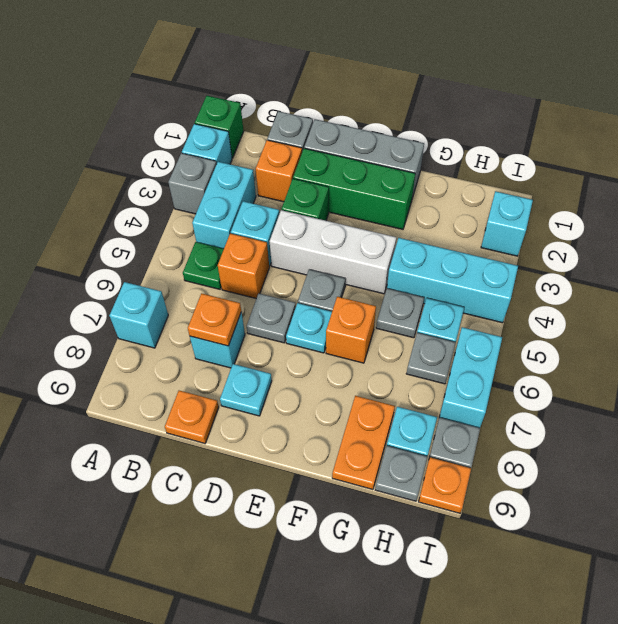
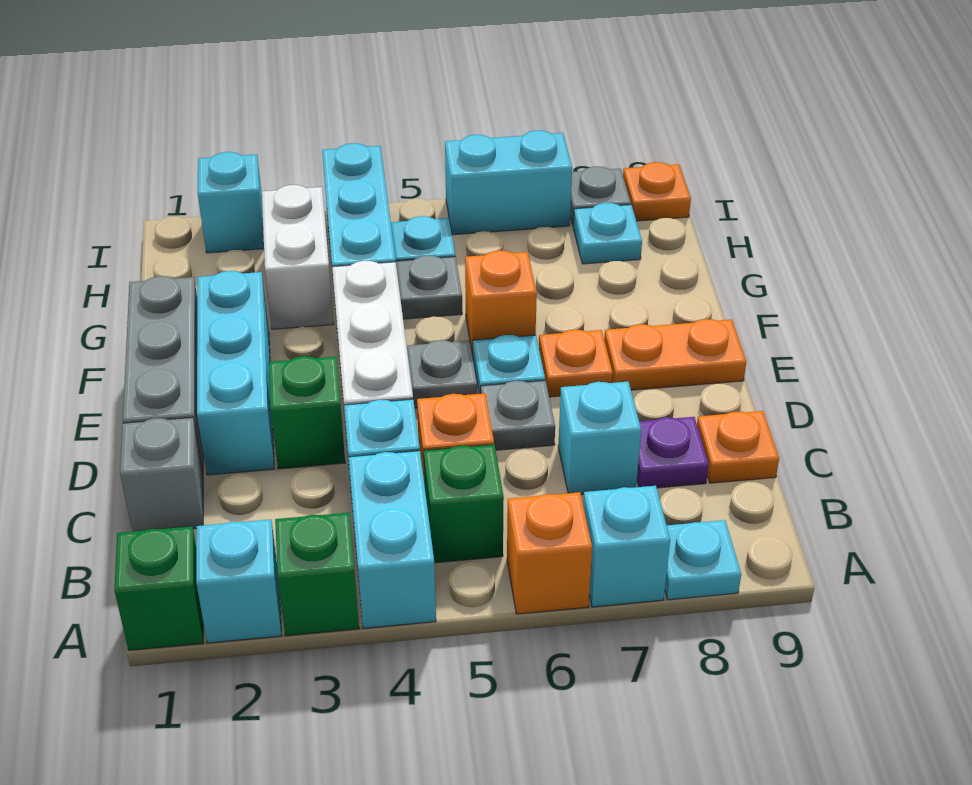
grey 1x1 brick [168,153,217,214] -> green 1x1 brick [275,513,359,636]
cyan 1x2 brick [192,162,256,249] -> cyan 1x2 brick turned to [349,451,436,628]
green 1x1 plate [183,242,224,289] -> green 1x1 brick [424,445,504,563]
orange 1x1 brick [256,140,302,202] -> orange 1x1 brick moved to [507,492,592,614]
orange 1x1 plate [188,293,241,346] -> orange 1x1 plate moved to [539,330,613,397]
none -> purple 1x1 plate [637,417,709,488]
green 1x3 brick [293,149,415,229] -> cyan 1x3 brick [197,271,275,475]
cyan 1x1 plate [220,364,272,416] -> cyan 1x1 plate moved to [665,520,741,600]
none -> white 1x2 brick [262,185,334,329]
orange 1x2 plate [332,396,395,489] -> orange 1x2 plate moved to [604,319,746,390]
grey 1x1 plate [406,333,456,384] -> none
grey 1x1 plate [375,446,427,501] -> none

